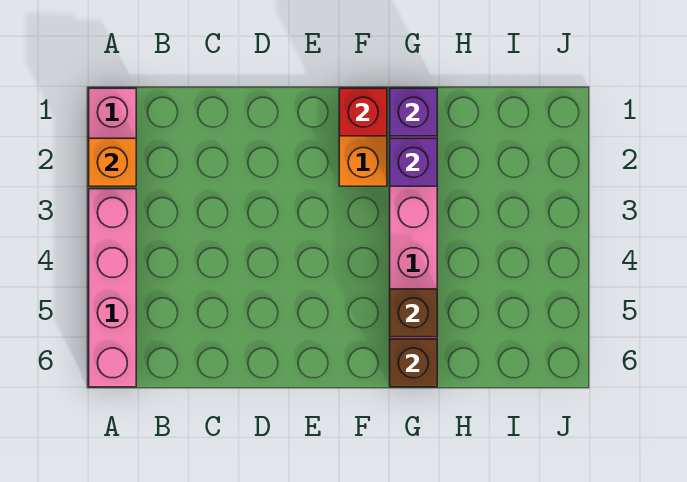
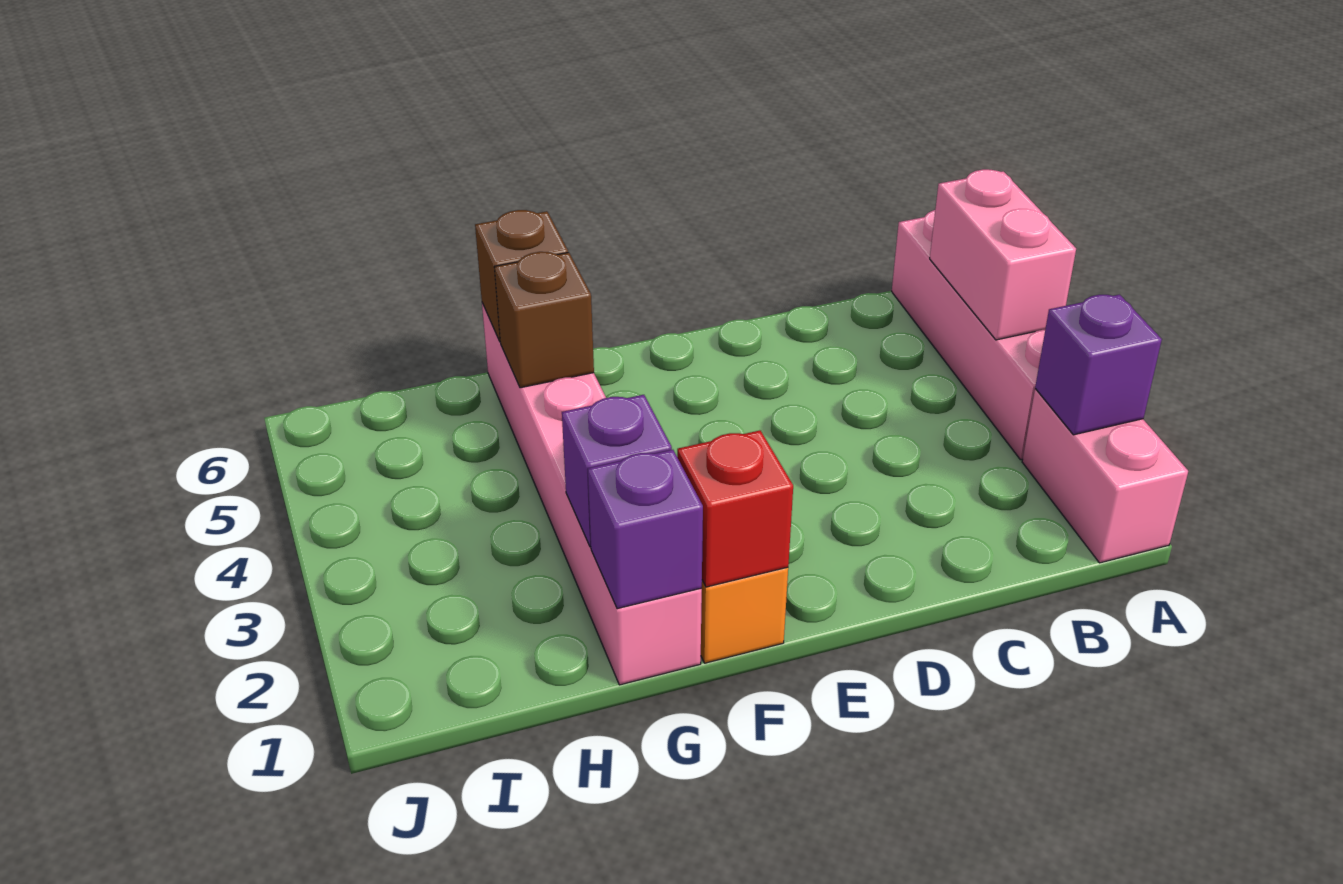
orange 1x1 brick [89,138,136,186] -> purple 1x1 brick [1035,295,1162,435]
none -> pink 1x2 brick [930,169,1076,340]

